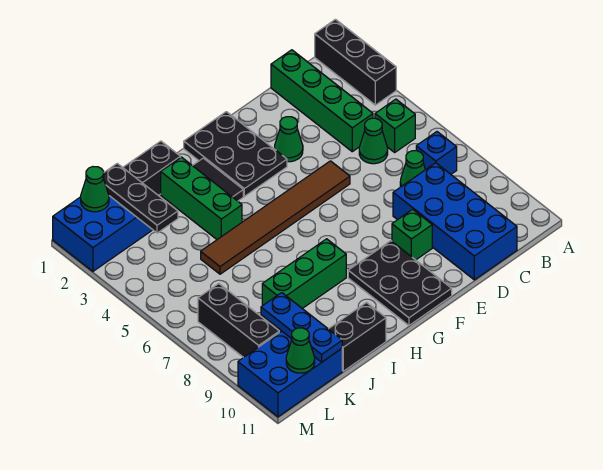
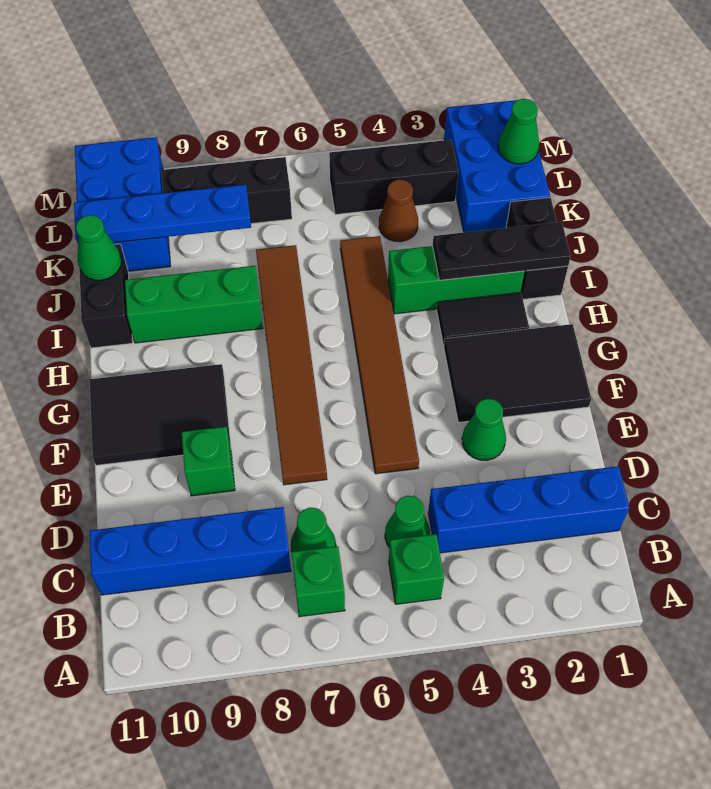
black 1x3 brick [315,19,396,105] -> black 1x3 brick moved to [329,140,458,215]
blue 1x1 brick [416,132,457,174] -> green 1x1 brick [291,546,345,617]
green 1x4 brick [271,50,373,152] -> blue 1x4 brick [428,466,629,553]
blue 2x4 brick [393,163,517,280] -> blue 1x4 brick [90,507,291,595]
none -> brown 1x6 tile [256,245,327,485]
black 2x3 plate [184,112,287,196] -> black 2x3 tile [444,324,591,423]
black 2x3 plate [348,241,452,325] -> black 2x3 tile [90,364,231,465]
green 1x3 brick [262,239,346,309] -> green 1x3 brick turned to [125,266,263,343]
black 1x3 plate [103,163,178,233] -> black 1x3 plate moved to [433,222,571,280]
none -> brown 1x1 cone [379,179,418,242]
blue 1x3 plate [261,293,342,362] -> blue 1x4 plate [74,184,251,243]
green 1x1 cone [286,328,315,373] -> green 1x1 cone moved to [76,215,121,280]

